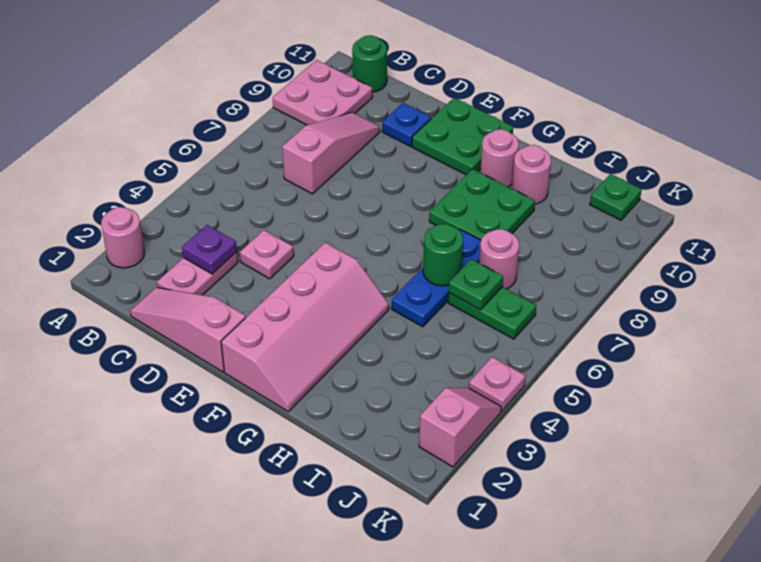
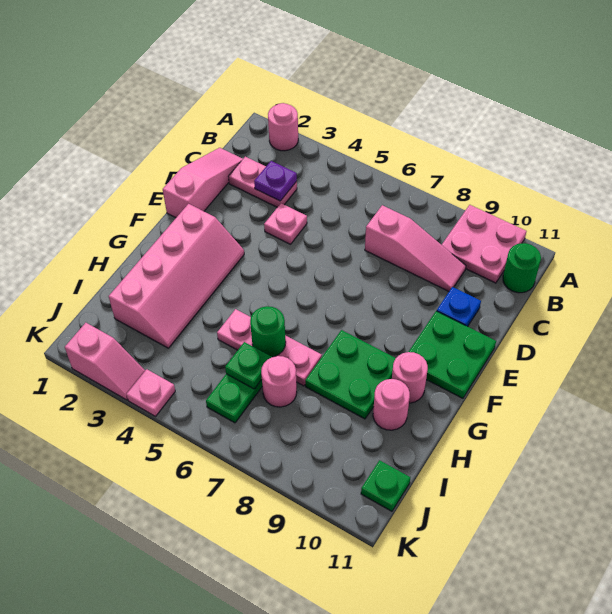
pink 2x4 slope [221,243,389,412] -> pink 2x4 slope turned to [109,204,244,348]
blue 1x3 plate [392,229,481,327] -> pink 1x3 plate [217,309,322,386]

